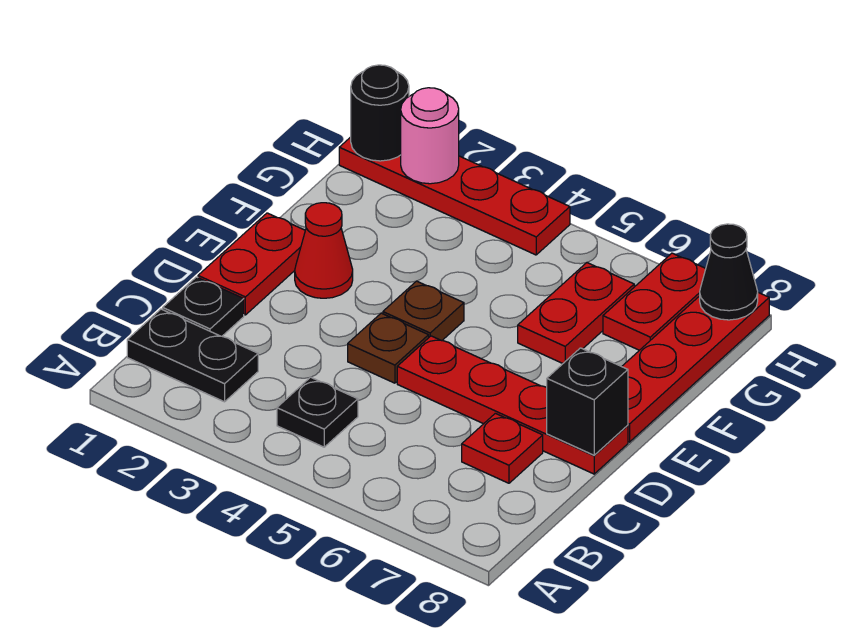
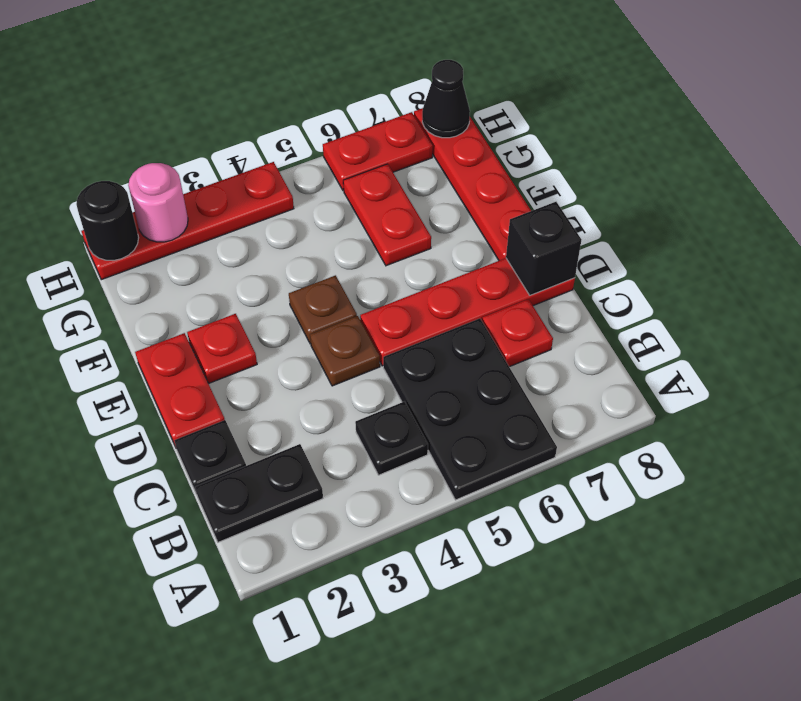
none -> black 2x3 plate [383,318,557,500]
red 1x1 cone [295,203,353,298] -> red 1x1 plate [187,314,257,384]
red 1x2 plate [603,253,706,350] -> red 1x2 plate turned to [323,112,433,191]

